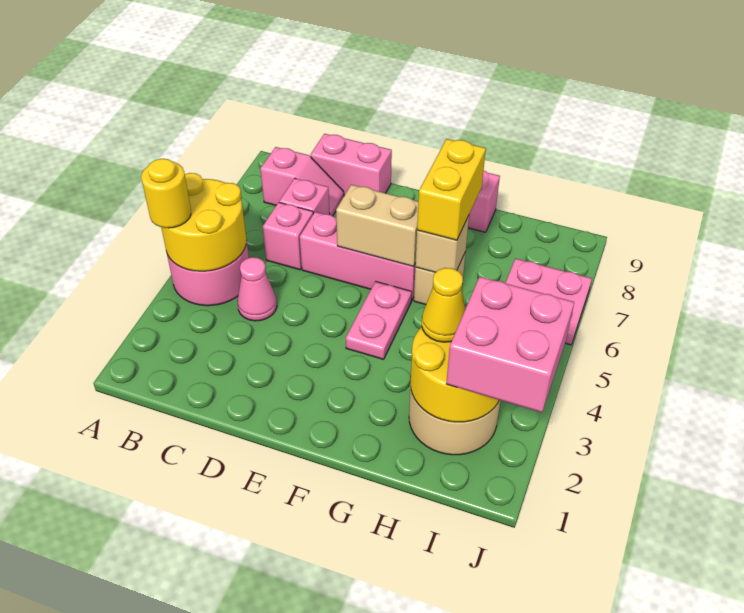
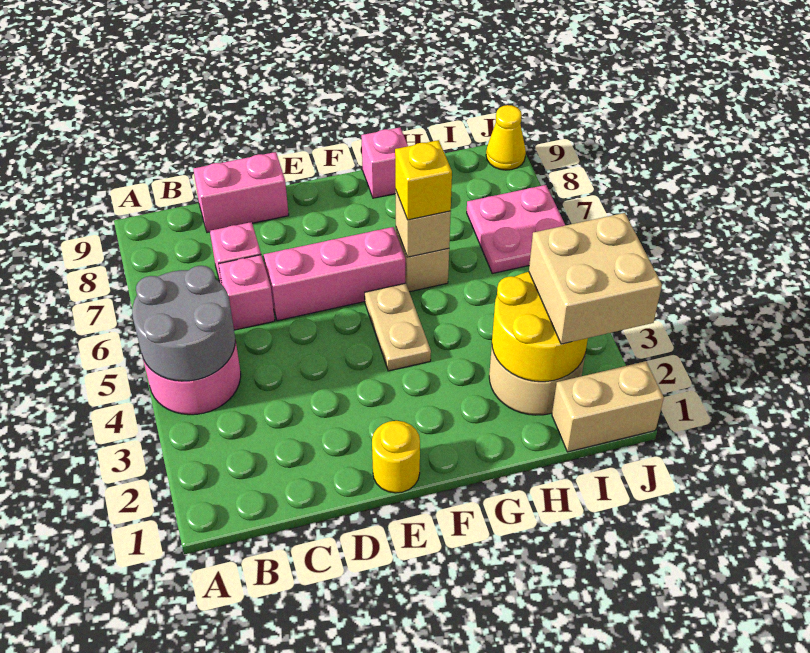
yellow 2x2 round brick [161,173,247,271] -> grey 2x2 round brick [132,266,235,381]
yellow 1x1 round brick [141,159,191,228] -> yellow 1x1 round brick moved to [372,421,420,493]
pink 1x2 slope [260,147,344,216] -> none
pink 1x1 cone [237,257,277,321] -> none
tan 1x2 brick [336,185,418,266] -> tan 1x2 brick moved to [552,361,664,452]
pink 1x2 plate [346,281,412,359] -> tan 1x2 plate [365,283,431,371]
yellow 1x2 brick [417,139,486,240] -> yellow 1x1 brick [395,140,452,220]
yellow 1x1 cone [422,268,466,342] -> yellow 1x1 cone moved to [486,105,526,170]
pink 2x2 brick [446,277,574,412] -> tan 2x2 brick [529,213,662,344]

